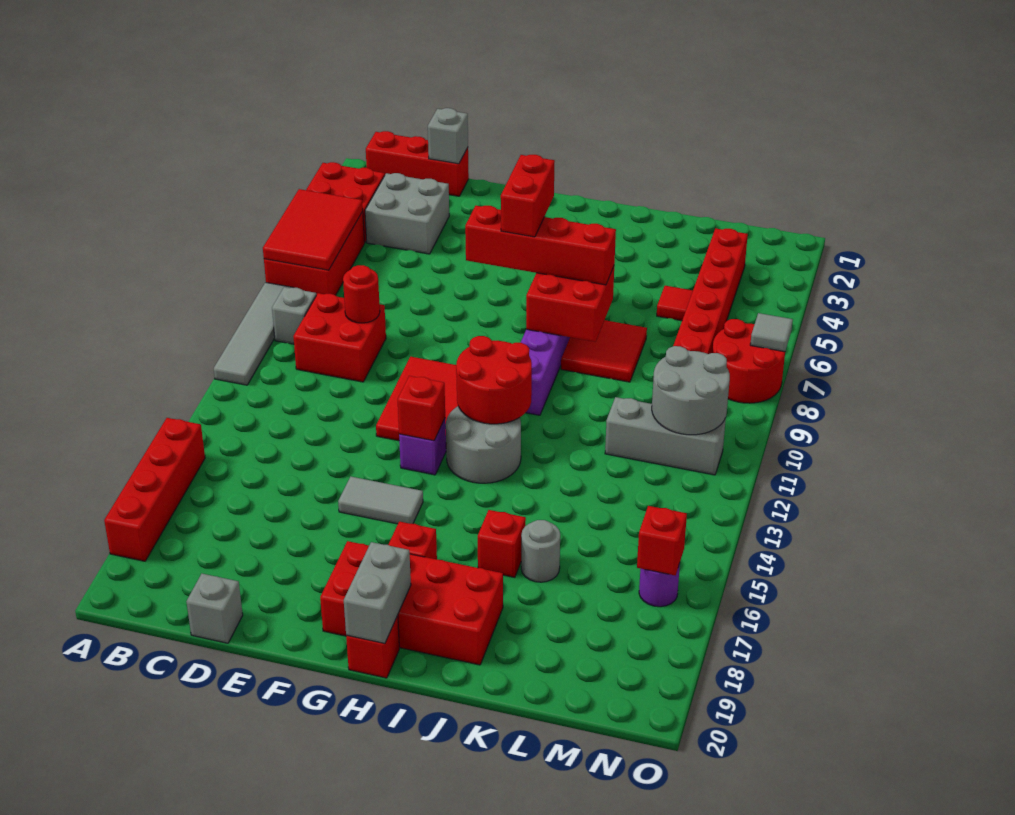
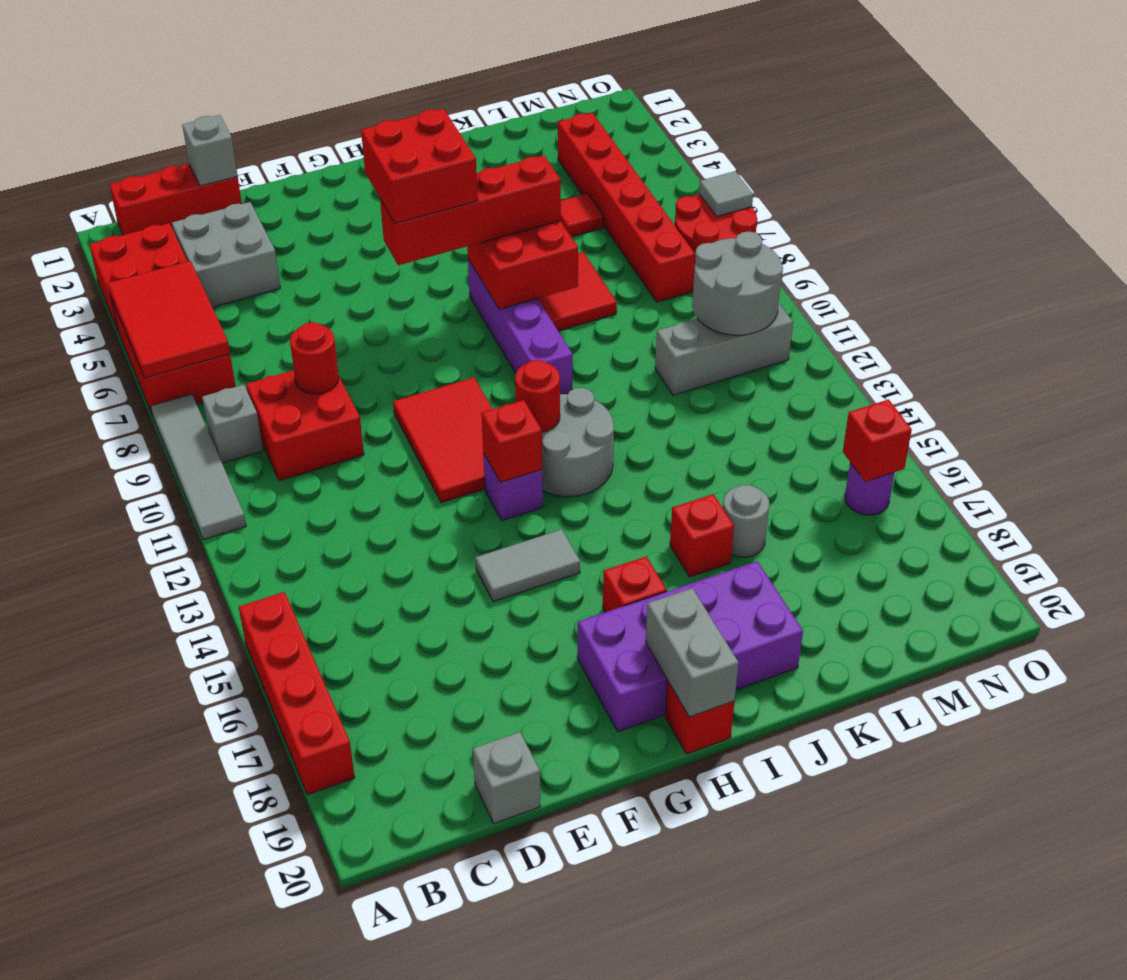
red 2x4 brick [320,541,503,665] -> purple 2x4 brick [577,561,803,732]
red 1x2 brick [501,155,555,237] -> red 2x2 brick [361,109,478,223]
red 2x2 round brick [456,336,532,424] -> red 1x1 round brick [515,360,560,432]

